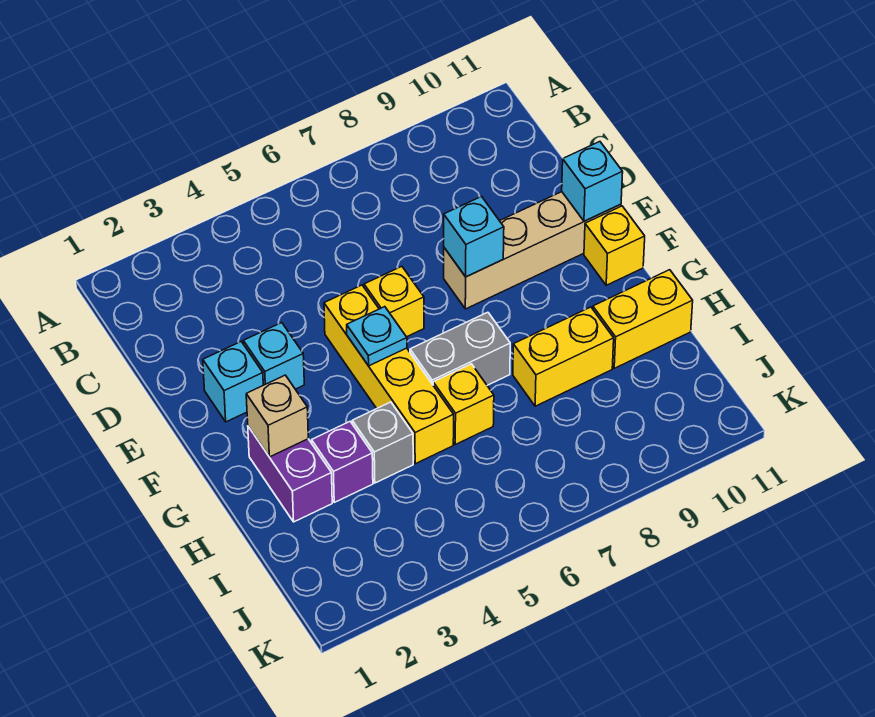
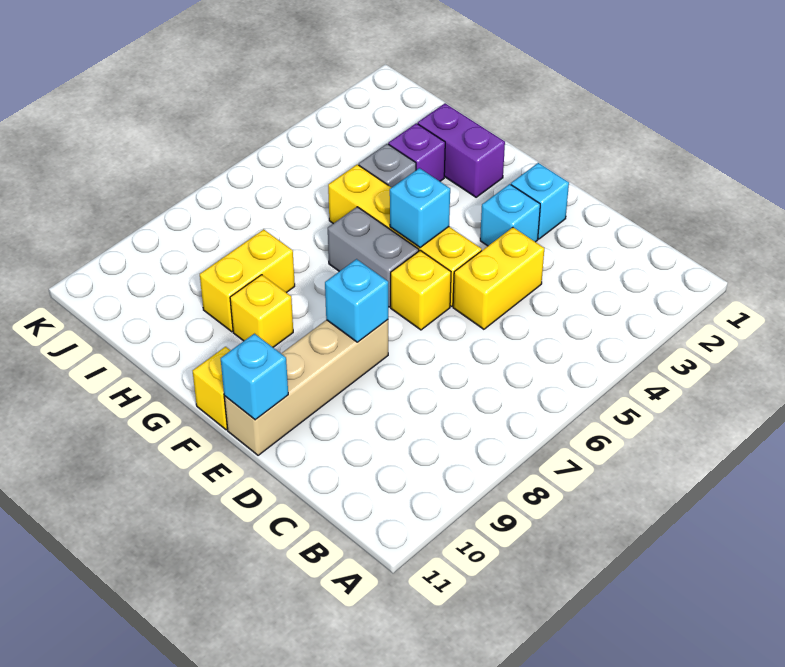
cyan 1x1 plate [347,307,407,366] -> cyan 1x1 brick [390,168,450,247]
tan 1x1 brick [246,375,308,457] -> none
grey 1x2 brick [410,312,510,385] -> grey 1x2 brick turned to [328,207,419,307]
yellow 1x1 brick [433,364,494,445] -> yellow 1x1 brick moved to [230,275,293,347]
yellow 1x2 brick [593,270,693,368] -> yellow 1x2 brick moved to [453,227,544,329]

